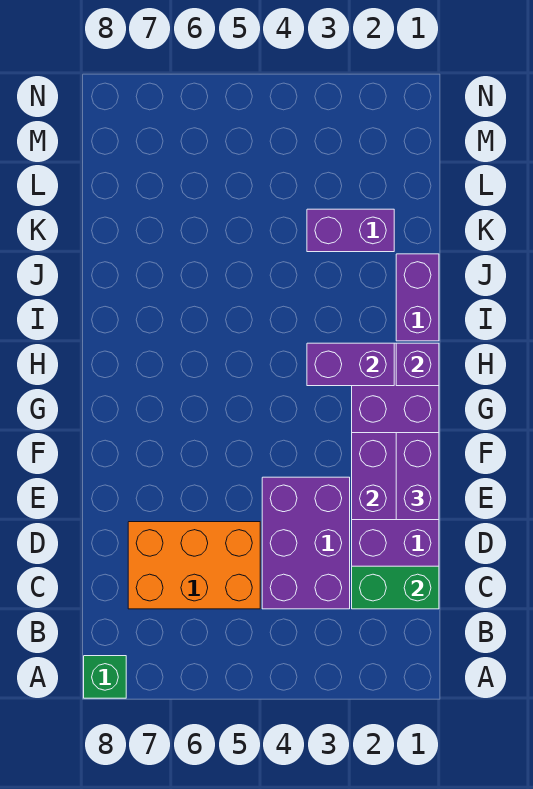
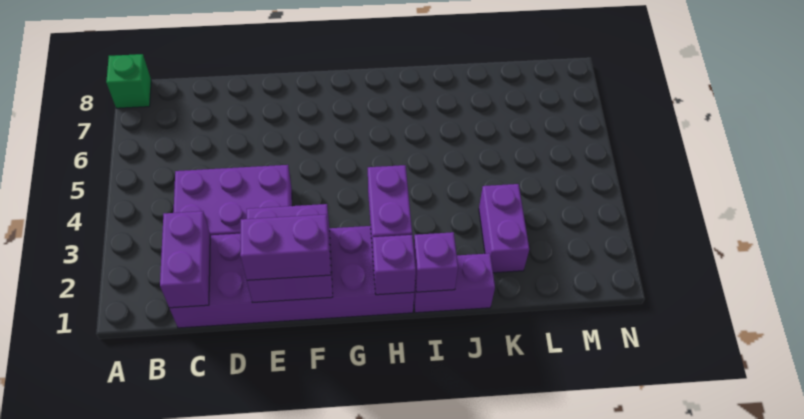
green 1x2 brick [352,566,439,609] -> purple 1x2 brick [160,211,210,308]
orange 2x3 brick [128,522,260,609] -> none
none -> purple 1x1 brick [414,232,458,292]

